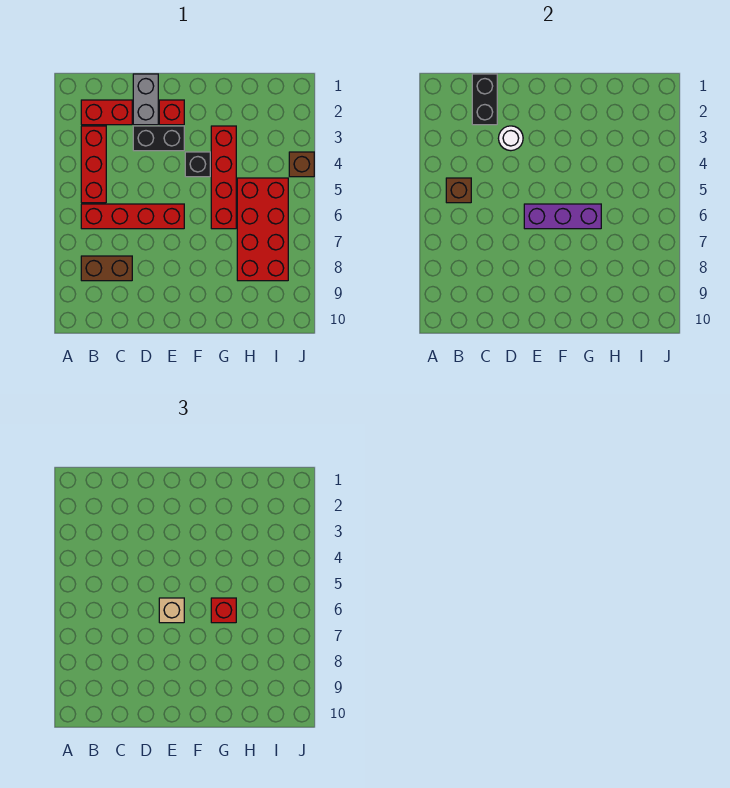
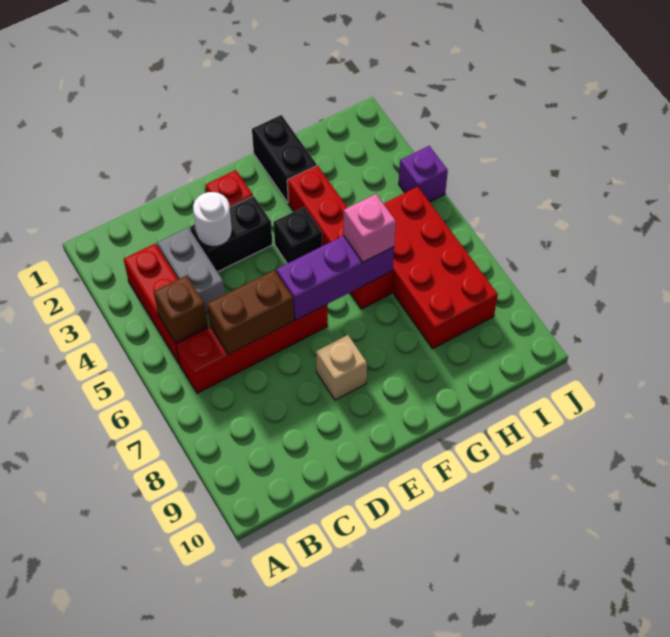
red 1x2 brick [81,100,132,125] -> none
brown 1x2 brick [81,256,132,281] -> brown 1x2 brick moved to [207,270,294,354]
black 1x2 brick [472,74,497,125] -> black 1x2 brick moved to [252,115,317,202]
grey 1x2 brick [133,74,158,125] -> grey 1x2 brick moved to [157,227,225,314]
tan 1x1 brick [159,598,184,623] -> tan 1x1 brick moved to [316,335,367,400]
red 1x1 brick [211,598,236,623] -> pink 1x1 brick [344,194,396,262]
brown 1x1 brick [289,152,314,177] -> purple 1x1 brick [399,146,448,202]

